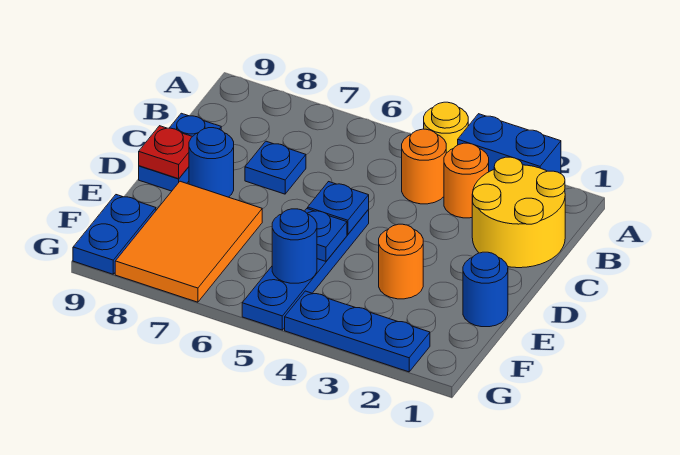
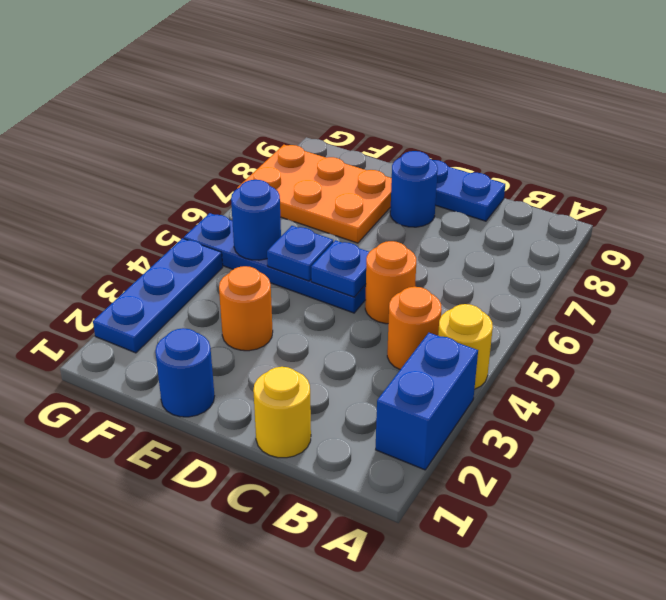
yellow 2x2 round brick [472,157,565,268] -> yellow 1x1 round brick [253,367,311,458]
orange 1x1 round brick [444,143,489,218] -> orange 1x1 round brick moved to [365,241,416,324]
blue 1x1 plate [245,141,306,194] -> none
red 1x1 plate [139,126,192,179] -> none
orange 2x3 tile [115,181,262,302] -> orange 2x3 plate [237,145,392,243]
blue 1x2 plate [73,195,156,274] -> none

